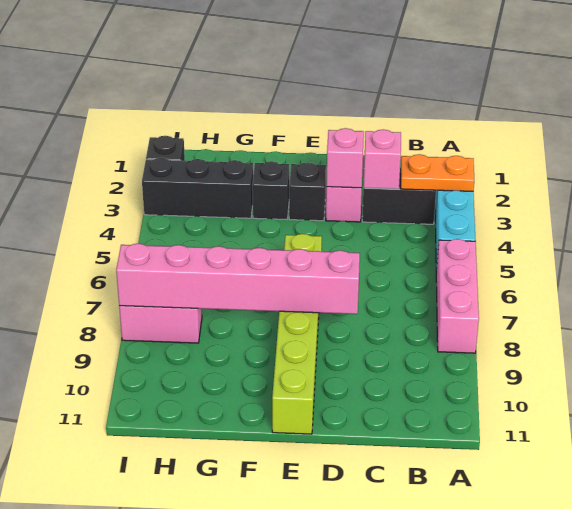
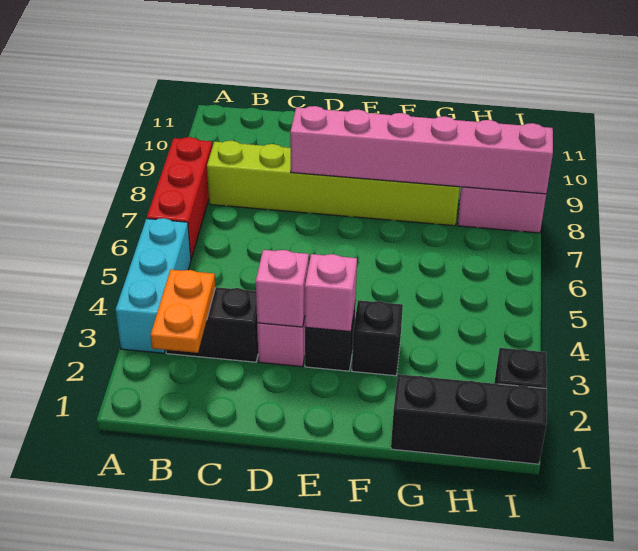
orange 1x2 plate [401,154,474,191] -> orange 1x2 plate turned to [150,270,216,353]
pink 1x3 brick [436,239,479,353] -> red 1x3 brick [147,137,212,259]
pink 1x1 brick [364,130,401,189] -> pink 1x1 brick moved to [305,254,357,332]
lime 1x6 brick [272,234,322,434] -> lime 1x6 brick turned to [207,141,459,226]
black 1x3 brick [142,158,253,218] -> black 1x3 brick moved to [391,374,547,464]

